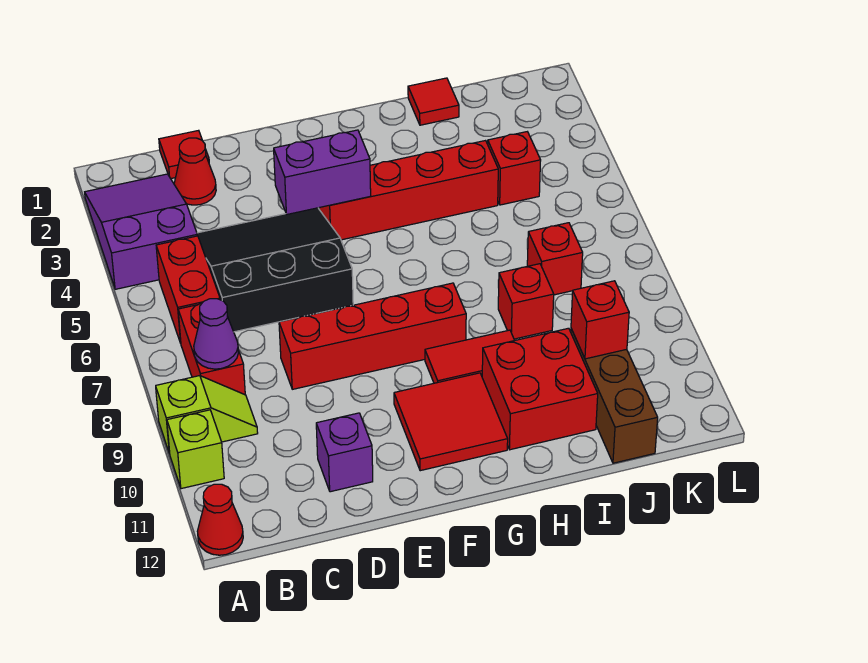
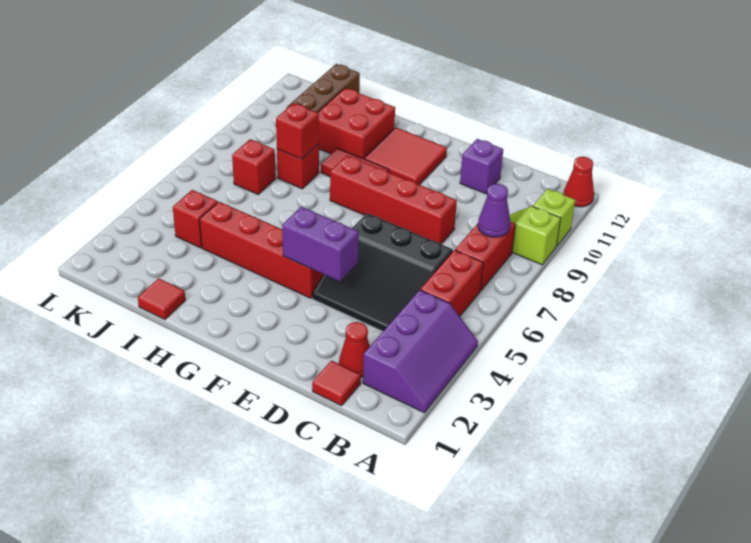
purple 2x3 slope [85,174,197,289] -> purple 2x3 slope turned to [363,290,478,413]
red 1x1 brick [571,281,629,359] -> red 1x1 brick moved to [276,103,319,159]

